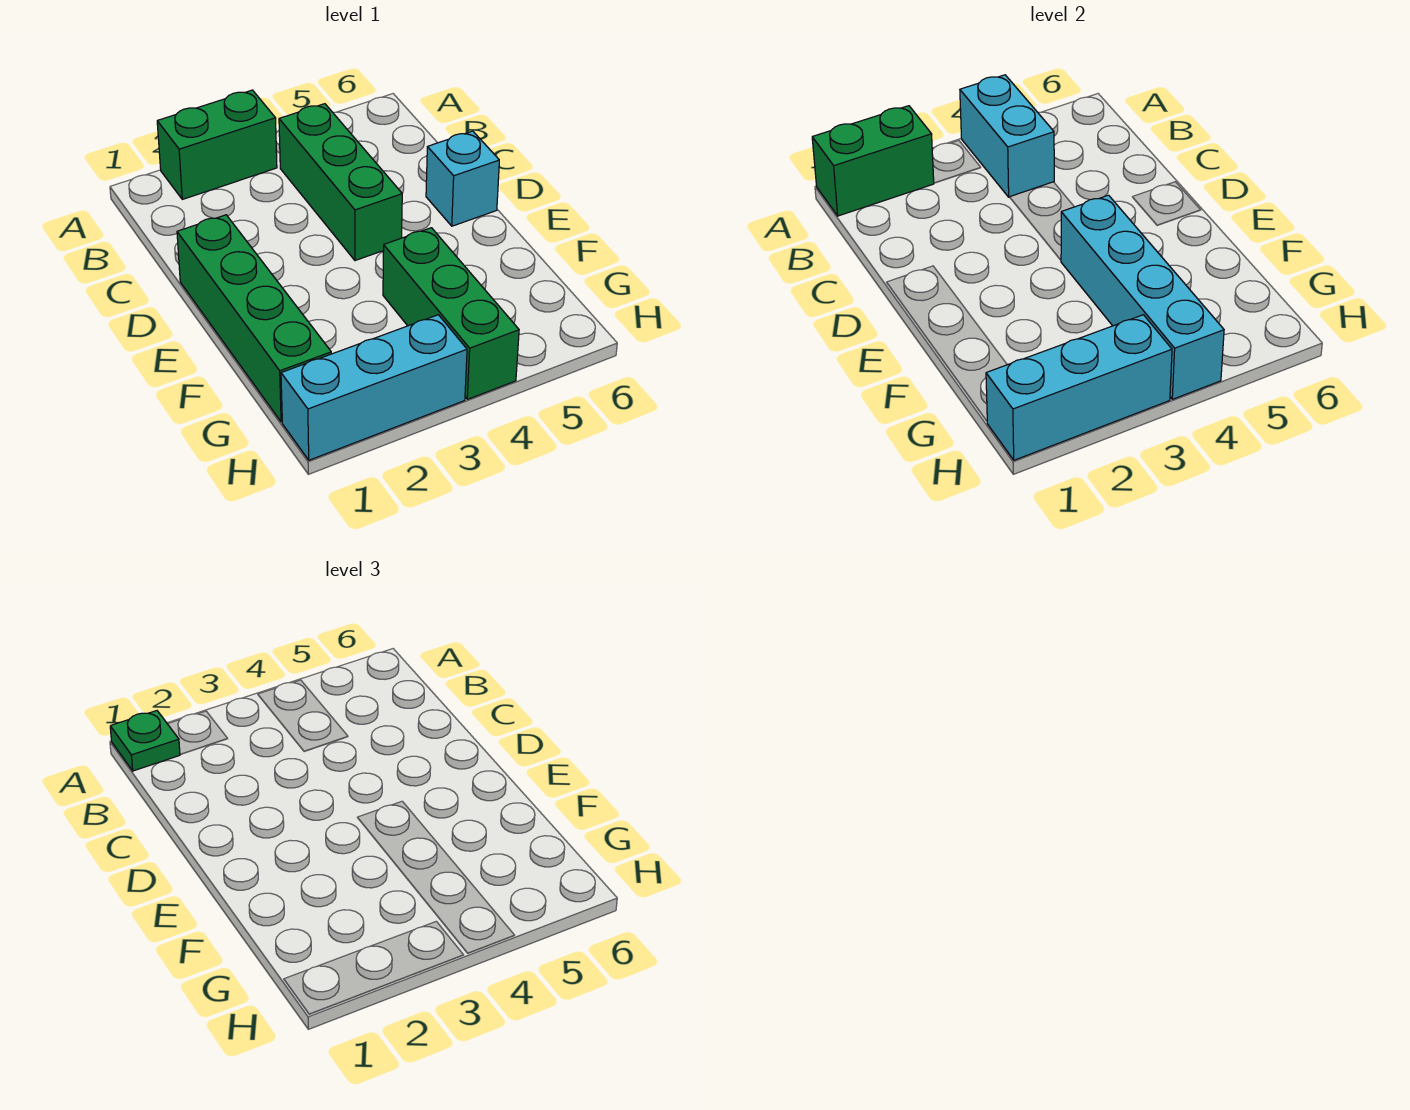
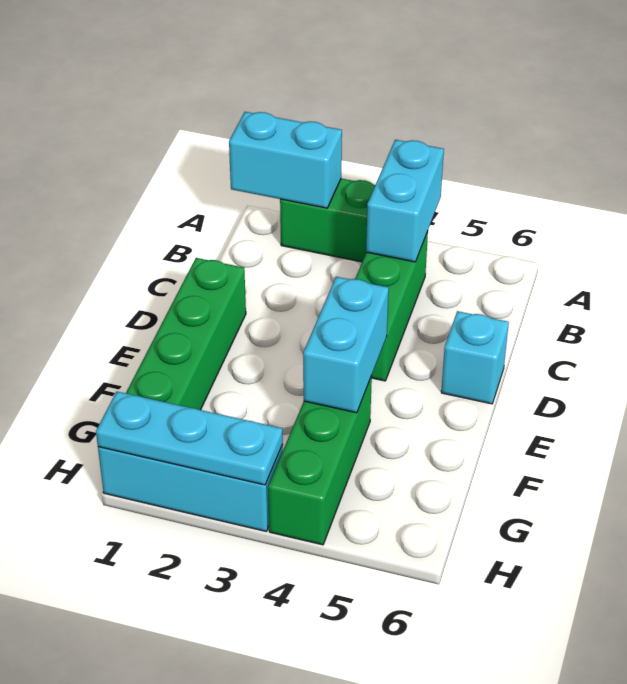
green 1x2 brick [812,106,934,216] -> cyan 1x2 brick [229,112,342,208]
green 1x1 plate [110,711,180,771] -> none
cyan 1x4 brick [1061,195,1224,399] -> cyan 1x2 brick [303,277,389,413]
cyan 1x3 brick [986,315,1172,460] -> cyan 1x3 plate [96,392,283,485]

